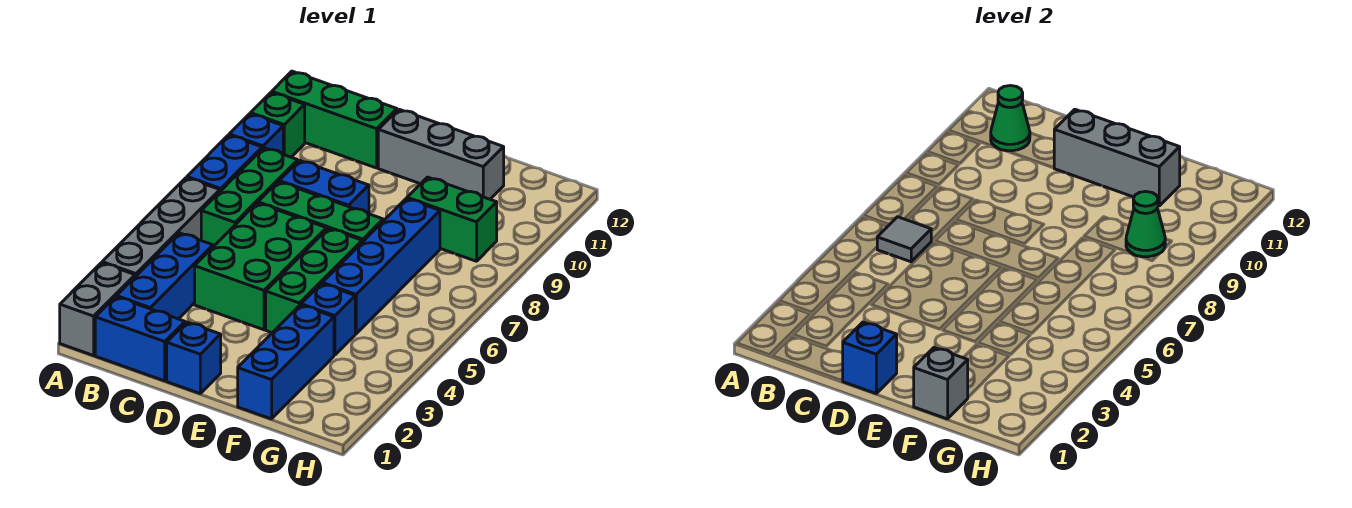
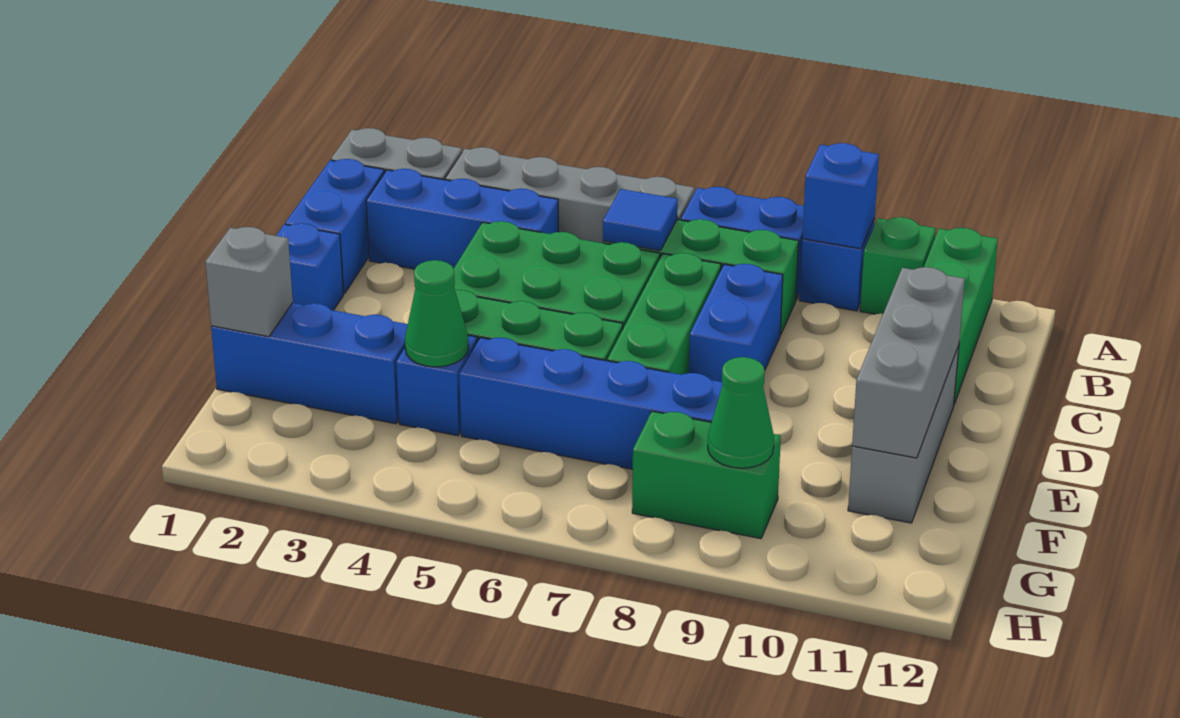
grey 1x1 tile [877,217,931,262] -> blue 1x1 tile [603,189,678,251]
green 1x1 cone [991,86,1030,151] -> green 1x1 cone moved to [405,260,469,367]
blue 1x1 brick [842,322,897,393] -> blue 1x1 brick moved to [802,143,879,249]
green 1x2 brick [407,177,497,261] -> green 1x2 brick turned to [632,411,781,539]

